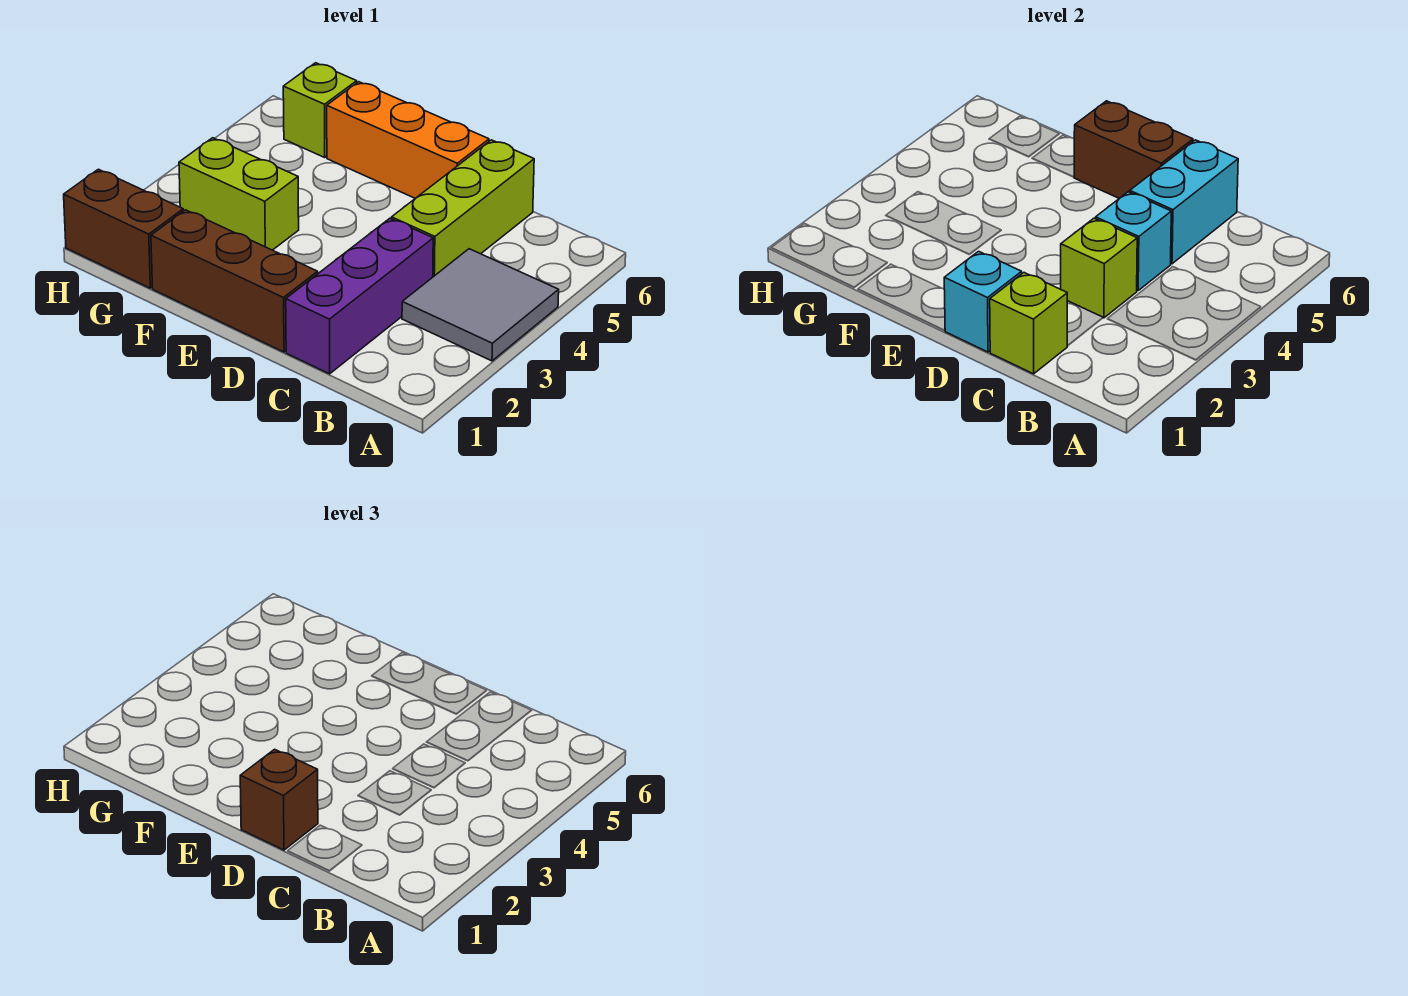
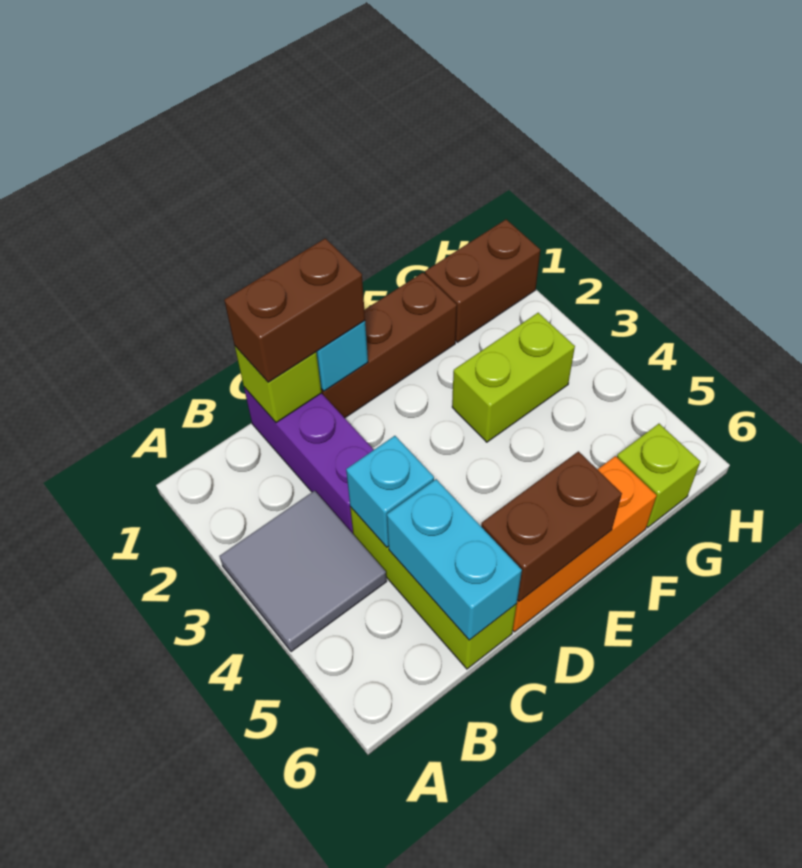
lime 1x1 brick [1061,218,1137,318] -> none
brown 1x1 brick [240,749,318,850] -> brown 1x2 brick [224,238,365,382]

